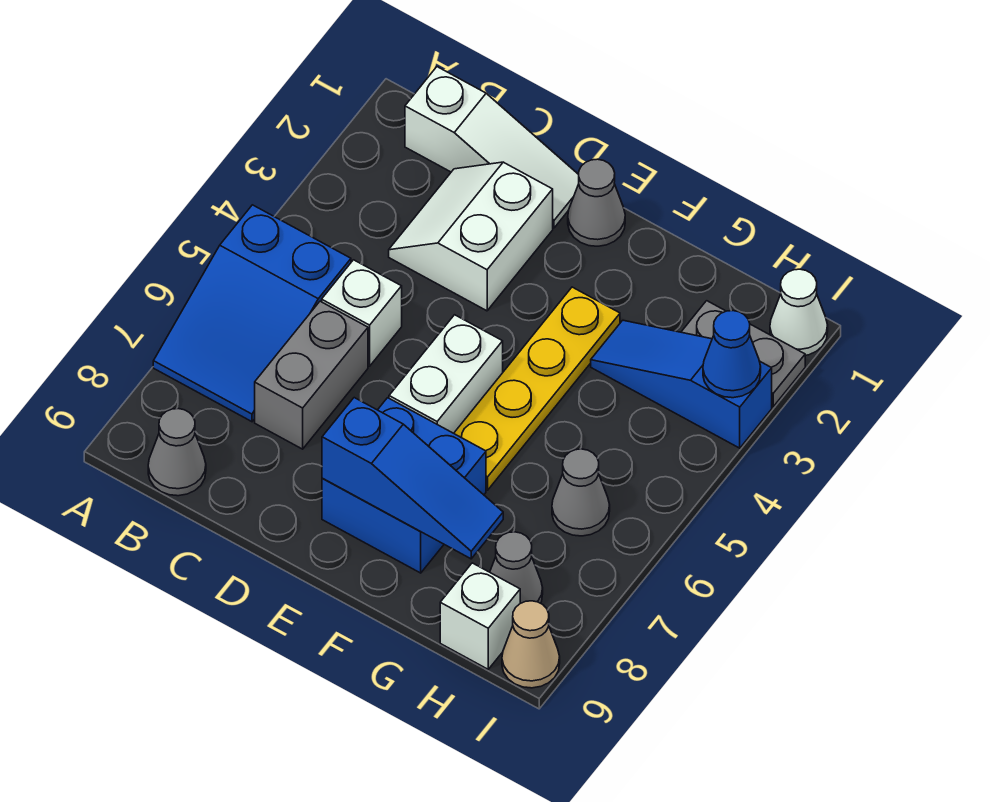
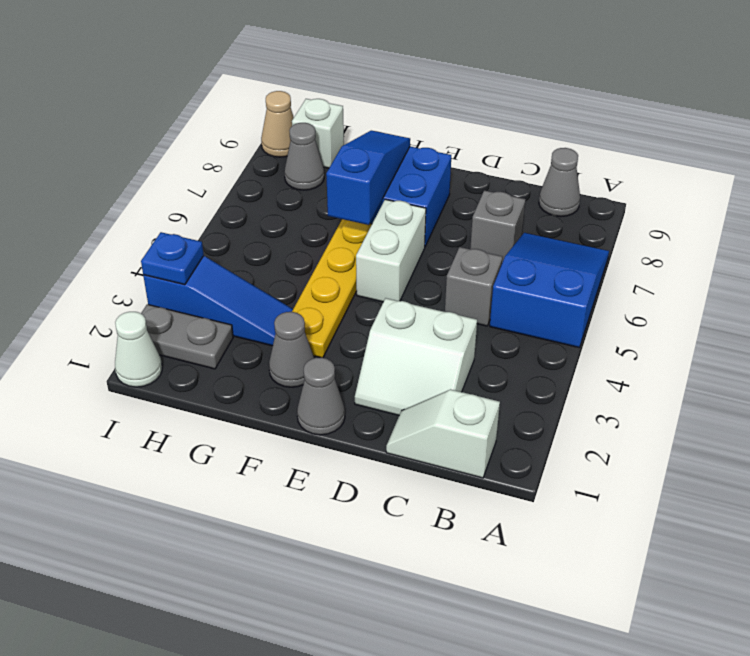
white 1x3 slope [405,67,579,228] -> white 1x2 slope [386,390,500,478]
white 2x2 slope [389,162,553,311] -> white 2x2 slope turned to [355,298,477,415]
white 1x1 brick [322,260,402,366] -> grey 1x1 brick [445,247,503,326]
grey 1x2 brick [255,301,368,449] -> grey 1x1 brick [470,190,525,263]
blue 1x3 slope [322,398,503,559] -> blue 1x3 slope turned to [326,131,410,225]
grey 1x1 cone [552,449,610,536] -> grey 1x1 cone moved to [269,312,314,387]
blue 1x1 cone [703,311,761,398] -> blue 1x1 plate [141,232,204,285]

